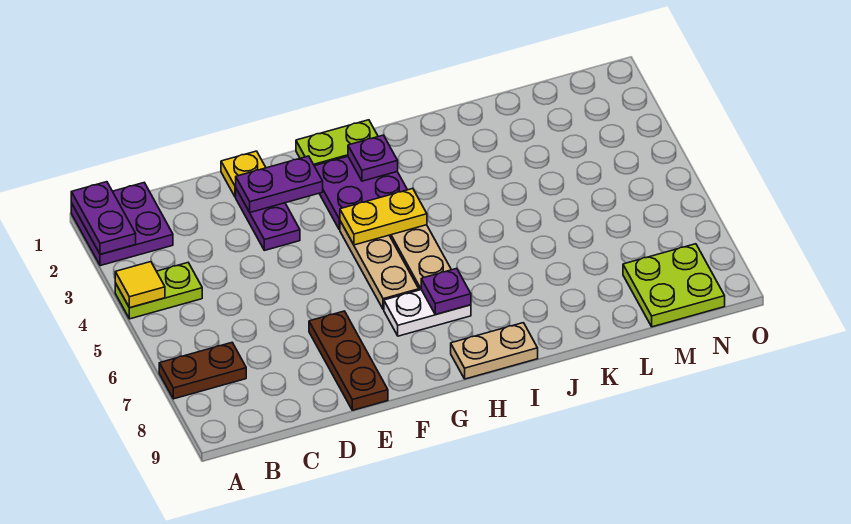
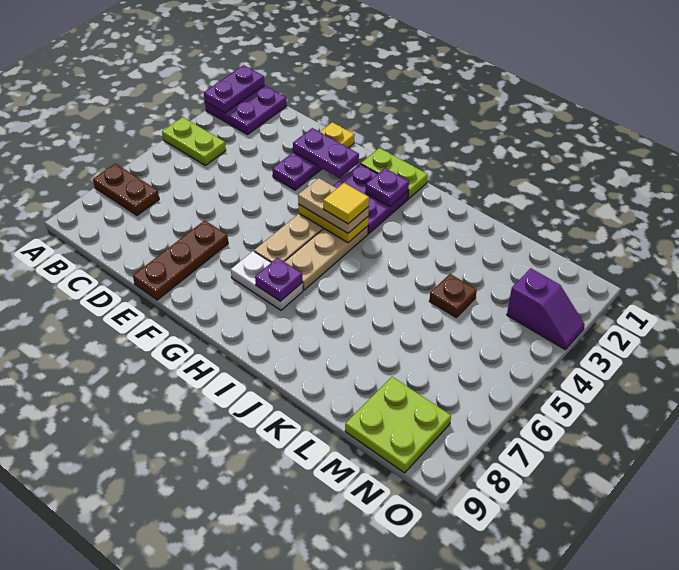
yellow 1x1 tile [115,262,165,308] -> yellow 1x1 tile moved to [323,183,369,224]
tan 1x2 plate [451,323,538,379] -> tan 1x2 plate moved to [298,178,369,233]
none -> brown 1x1 plate [429,274,477,317]
none -> purple 1x2 slope [507,268,585,349]

